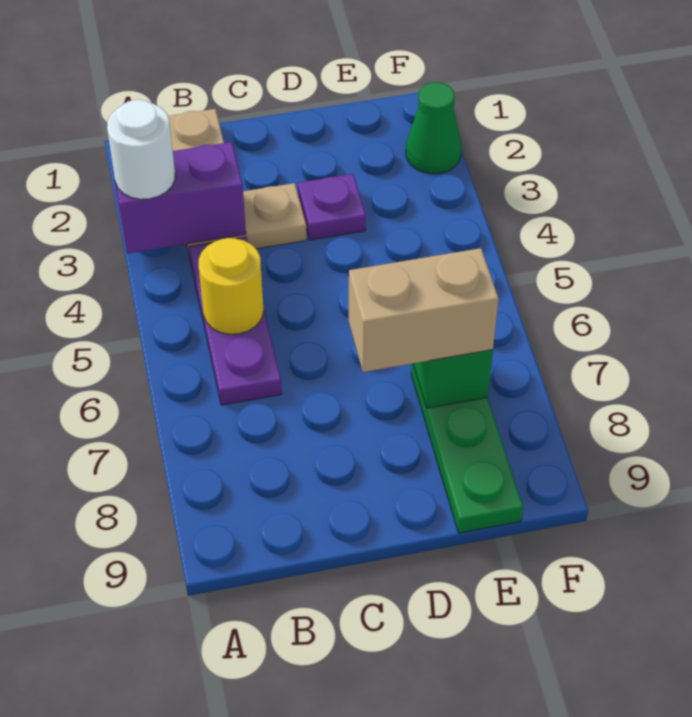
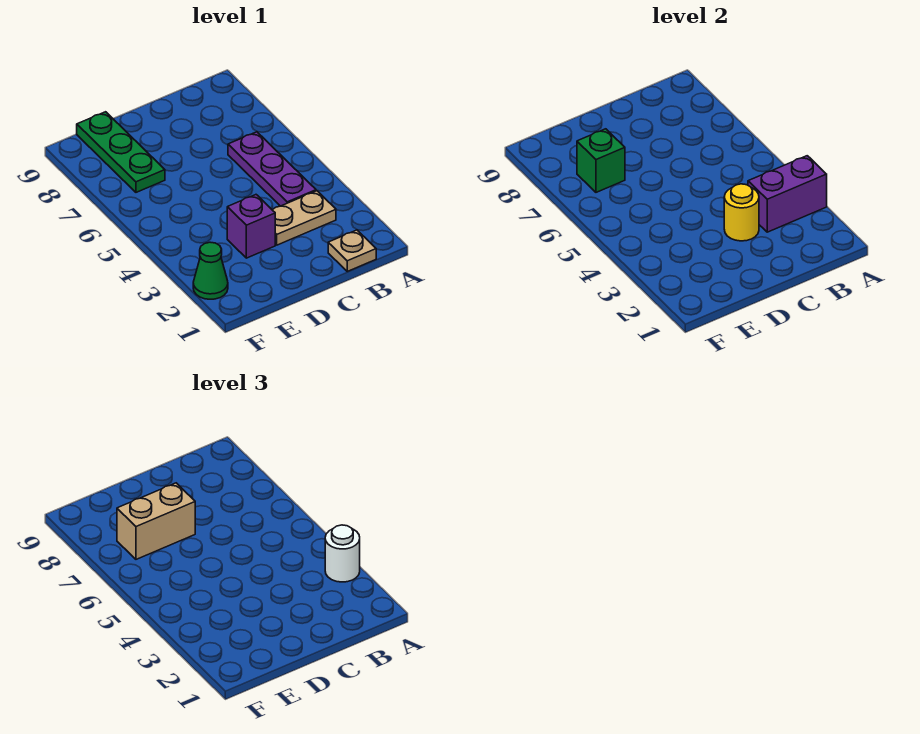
yellow 1x1 round brick [199,238,263,334] -> yellow 1x1 round brick moved to [724,184,759,241]
purple 1x1 plate [298,174,366,240] -> purple 1x1 brick [227,195,275,258]

